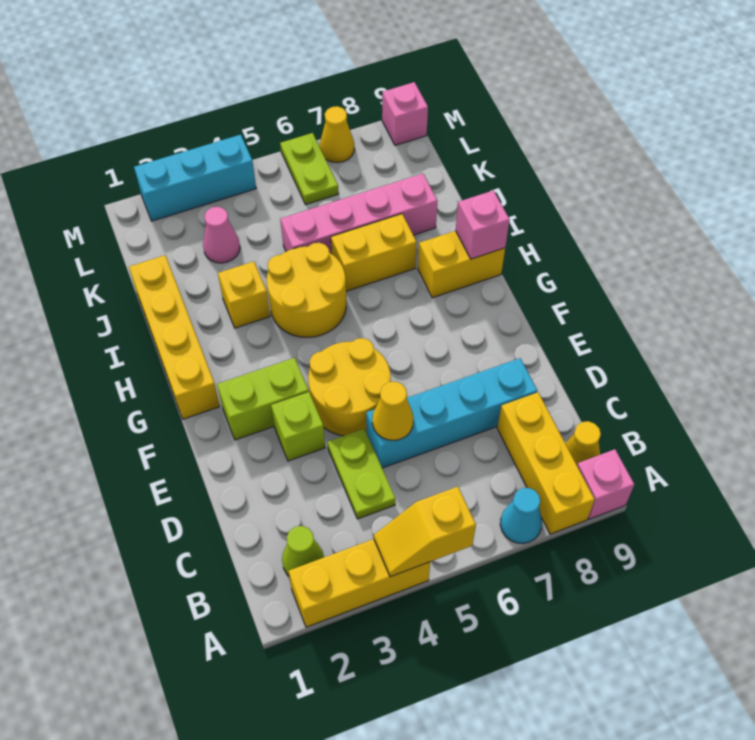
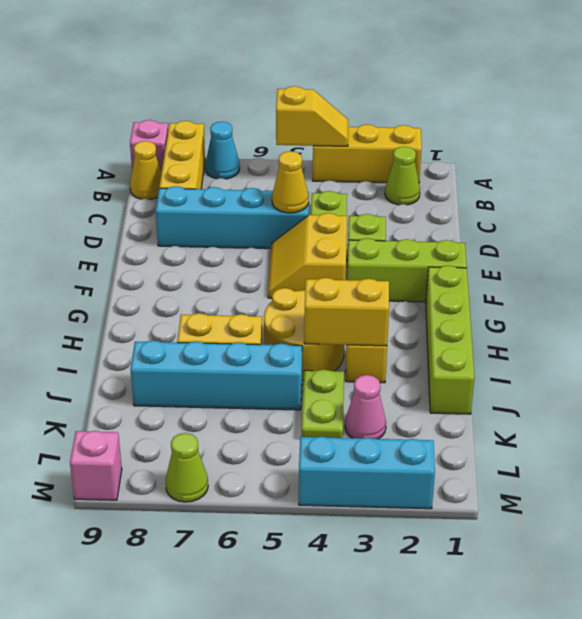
yellow 2x2 round brick [308,338,391,436] -> yellow 2x2 slope [268,213,347,298]
lime 1x2 brick [217,358,309,440] -> lime 1x3 brick [347,238,467,302]
yellow 1x4 brick [129,255,220,419] -> lime 1x4 brick [426,265,474,414]
yellow 1x2 brick [418,231,505,298] -> yellow 1x2 brick moved to [304,278,389,346]
pink 1x1 brick [456,190,510,259] -> none
pink 1x4 brick [280,174,438,254] -> cyan 1x4 brick [130,340,302,410]
lime 1x2 plate [280,133,338,205] -> lime 1x2 plate moved to [302,369,344,438]
yellow 1x1 cone [320,106,354,163] -> lime 1x1 cone [166,433,208,502]

